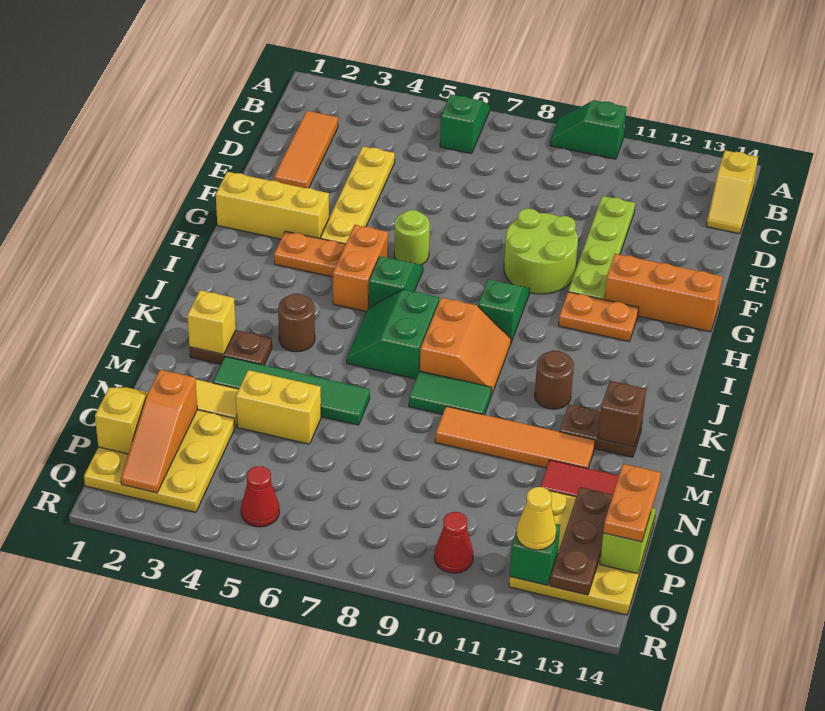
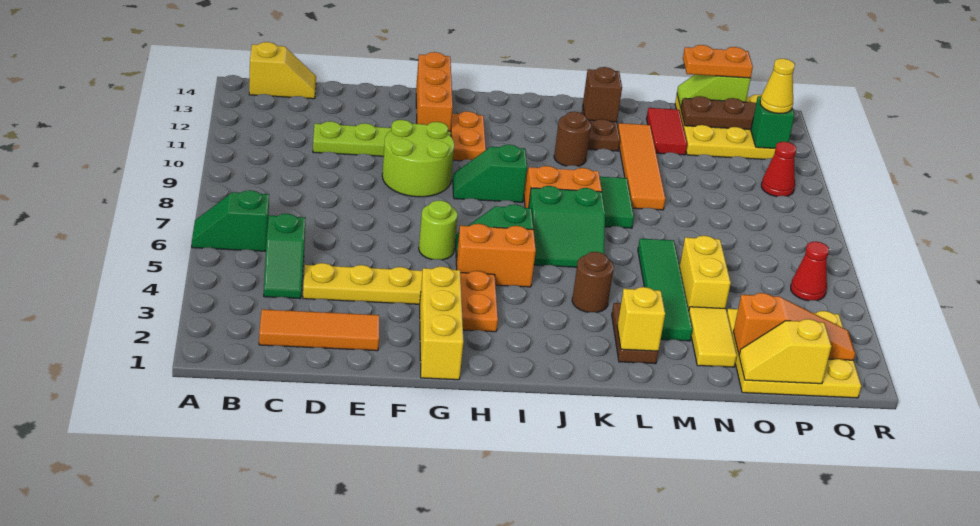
green 1x2 slope [550,100,627,159] -> green 1x2 slope moved to [264,214,306,299]

